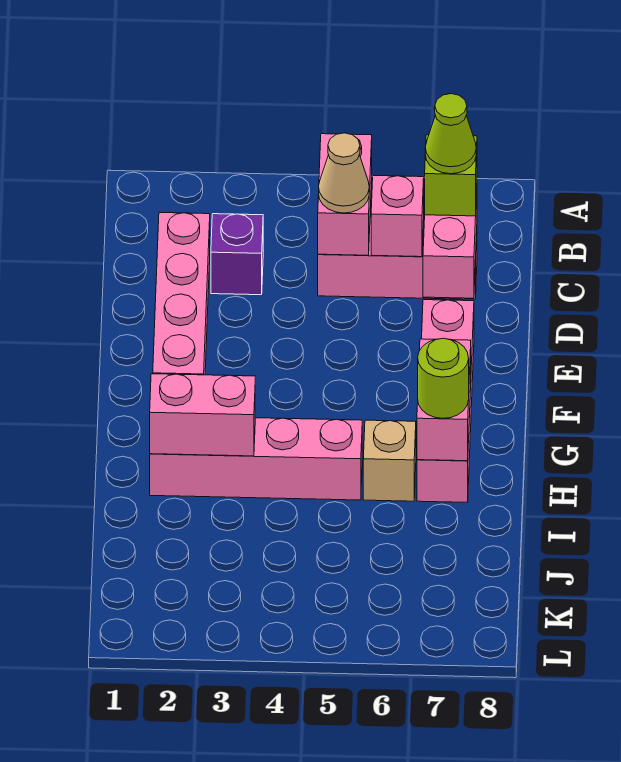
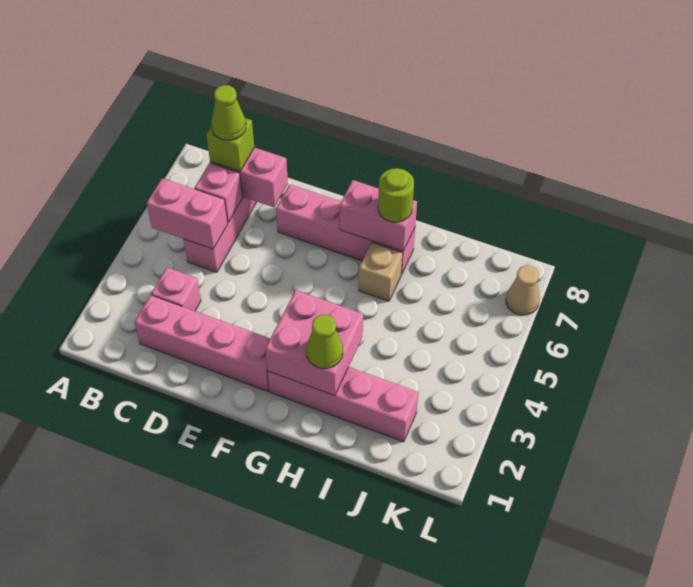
purple 1x1 brick [211,214,263,295] -> pink 1x1 brick [151,268,201,311]
tan 1x1 cone [319,133,369,213] -> tan 1x1 cone moved to [506,265,540,315]
pink 1x4 brick [150,418,362,500] -> pink 1x4 brick turned to [268,367,418,442]
pink 1x2 brick [150,374,255,456] -> pink 2x2 brick [265,290,363,396]
none -> lime 1x1 cone [306,314,343,369]

